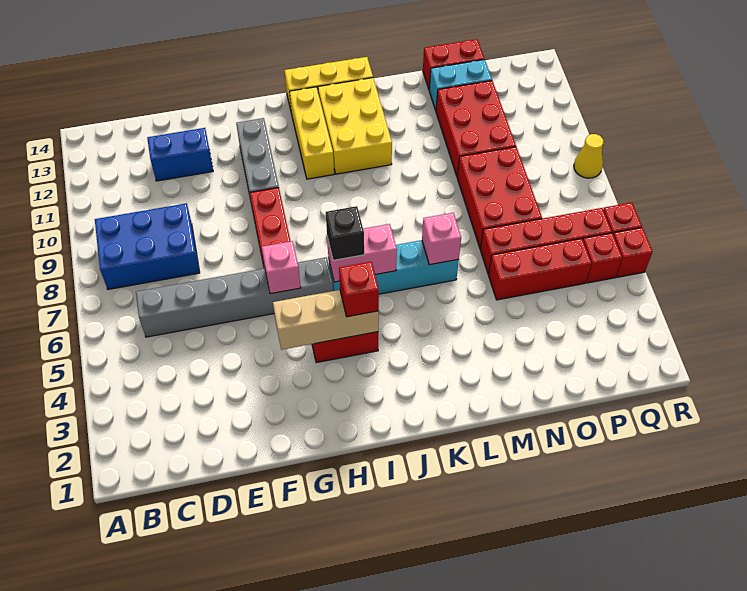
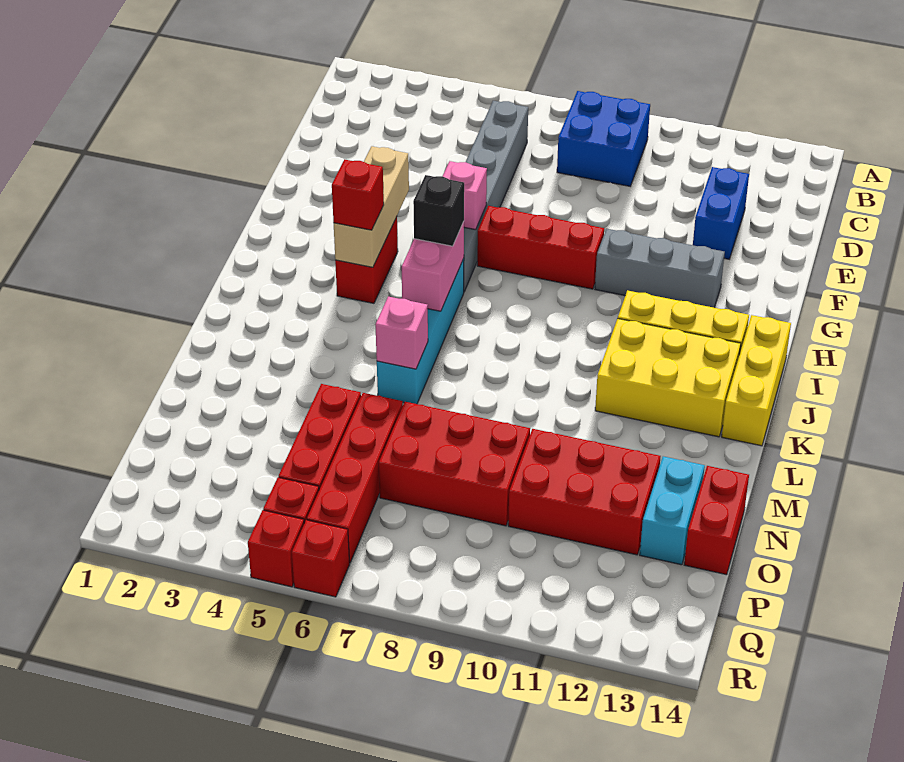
blue 2x3 brick [95,203,200,290] -> blue 2x2 brick [557,91,650,186]
yellow 1x1 cone [574,134,603,178] -> none

